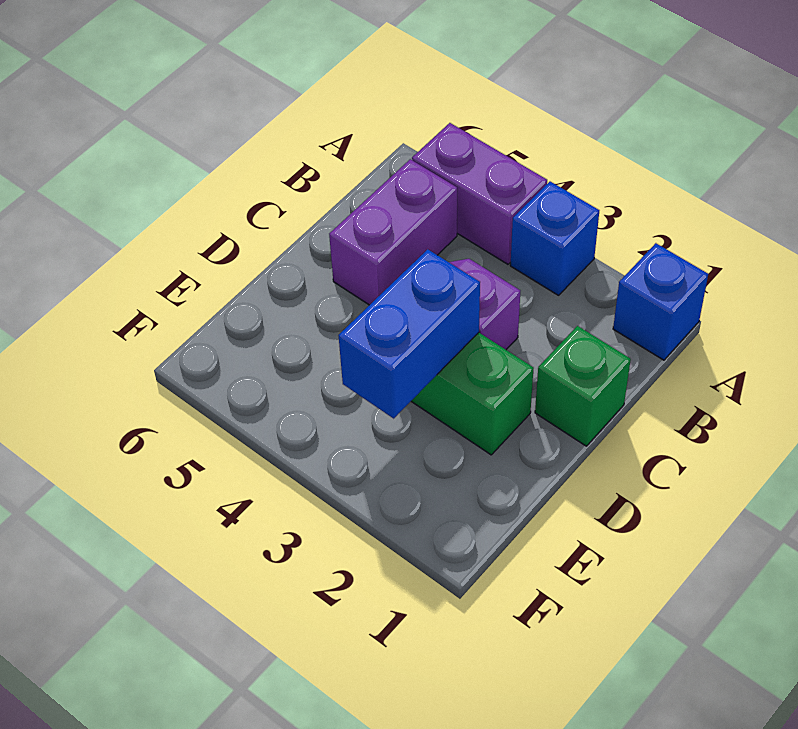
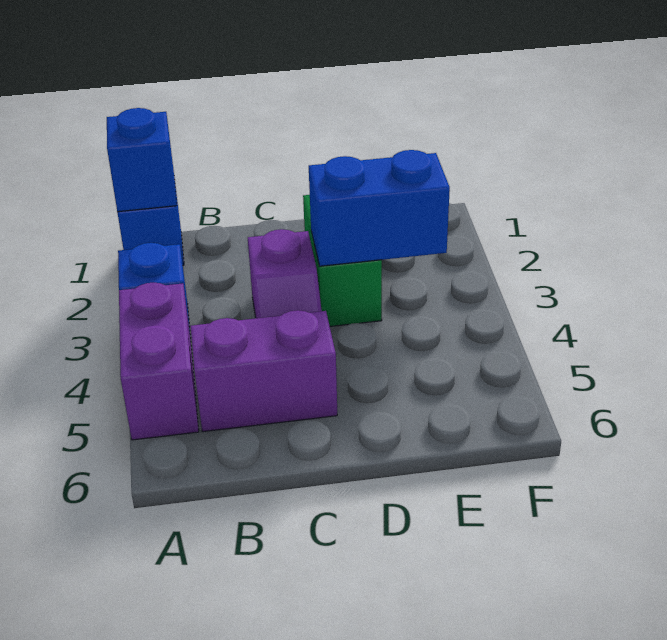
none -> blue 1x1 brick [107,108,177,212]
green 1x1 brick [535,326,631,446] -> none

